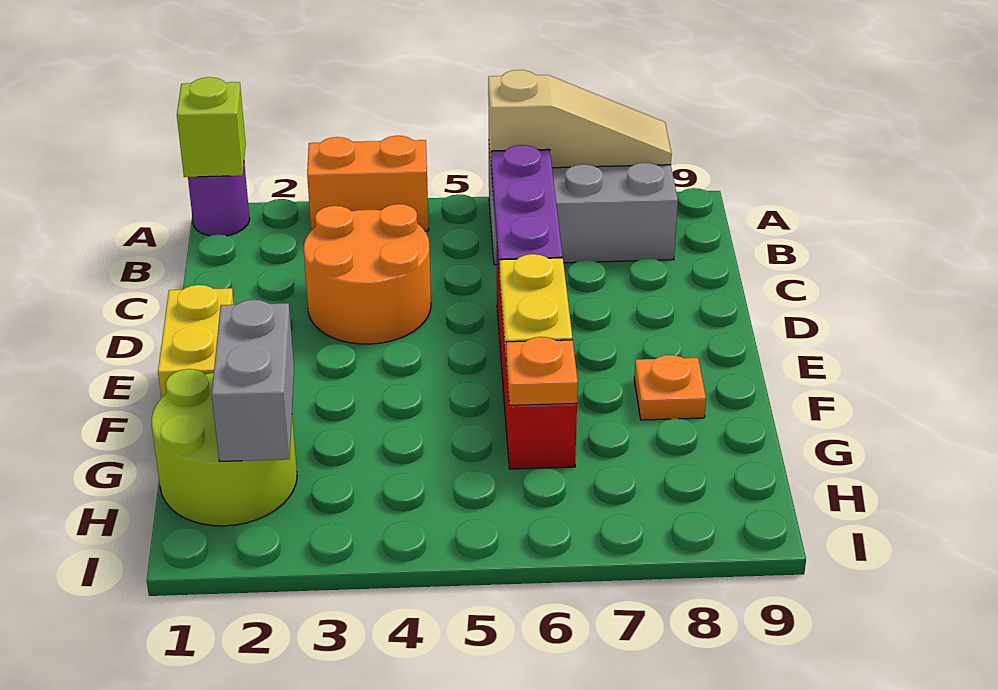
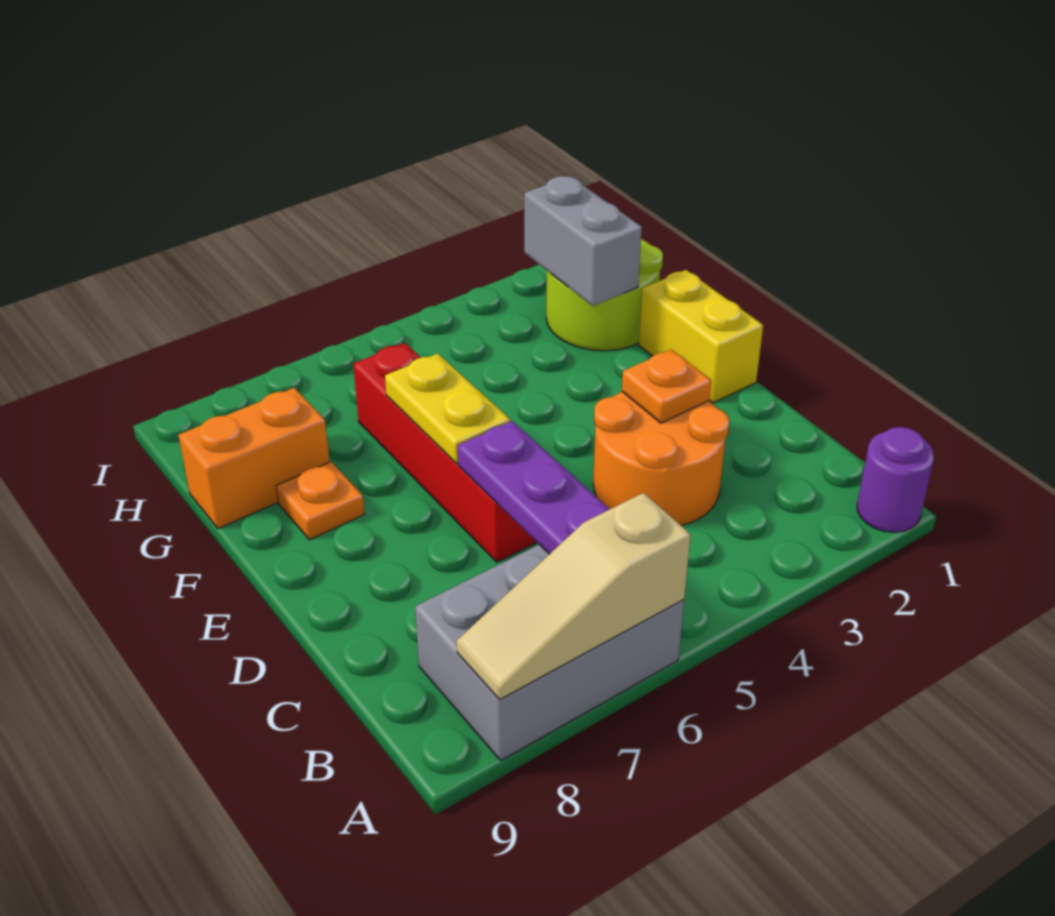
lime 1x1 brick [177,77,246,177] -> none
orange 1x2 brick [307,136,429,231] -> orange 1x2 brick moved to [178,388,330,529]
orange 1x1 plate [506,337,578,405] -> orange 1x1 plate moved to [622,349,712,423]

